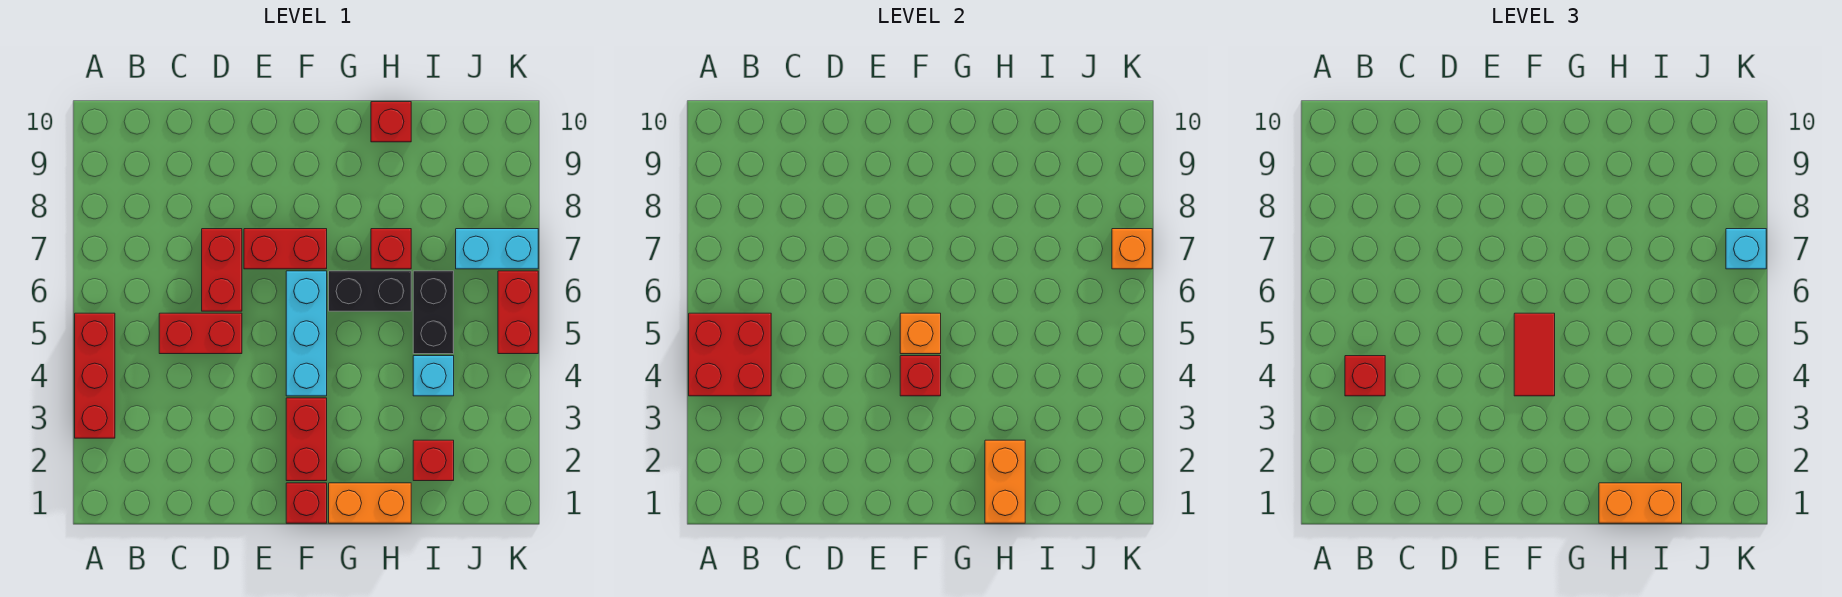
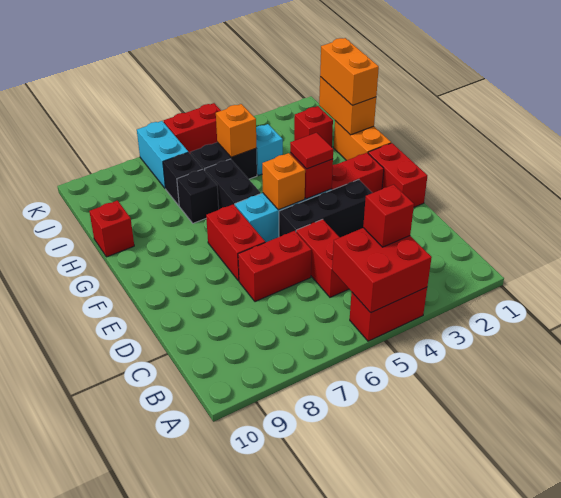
red 1x3 brick [75,313,115,438] -> red 1x2 brick [350,287,427,341]
none -> black 1x3 brick [279,180,372,237]
red 1x1 brick [286,483,327,523] -> red 1x2 brick [368,143,427,207]
red 1x2 tile [1514,313,1555,396] -> red 1x1 tile [290,133,333,169]
orange 1x2 brick [985,440,1025,523] -> orange 1x2 brick turned to [319,77,376,135]
red 1x1 brick [371,229,411,269] -> black 1x1 brick [177,169,219,223]
none -> black 1x1 brick [163,152,203,205]
orange 1x1 brick [1112,229,1152,269] -> orange 1x1 brick moved to [216,104,256,157]
cyan 1x1 brick [1726,229,1766,269] -> none

